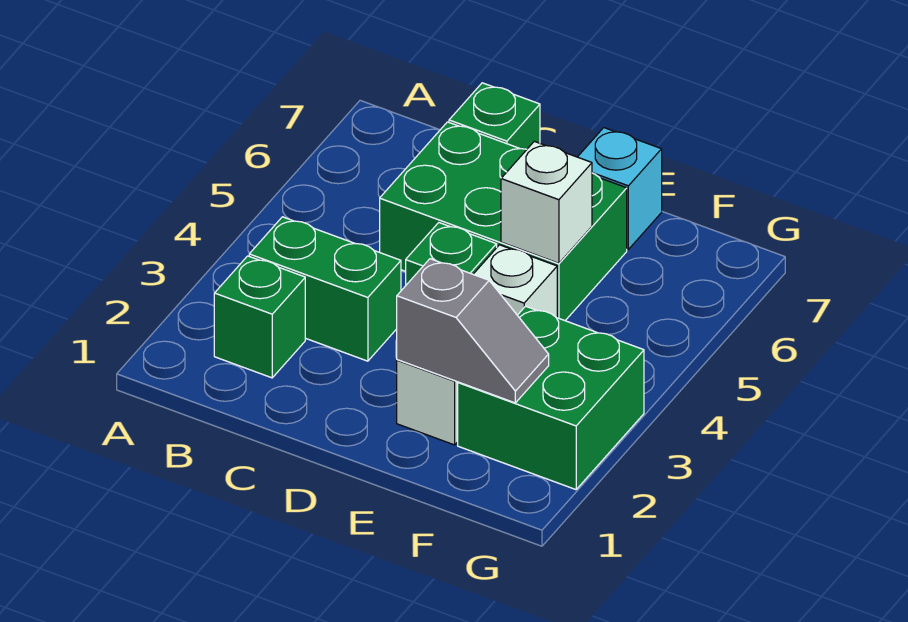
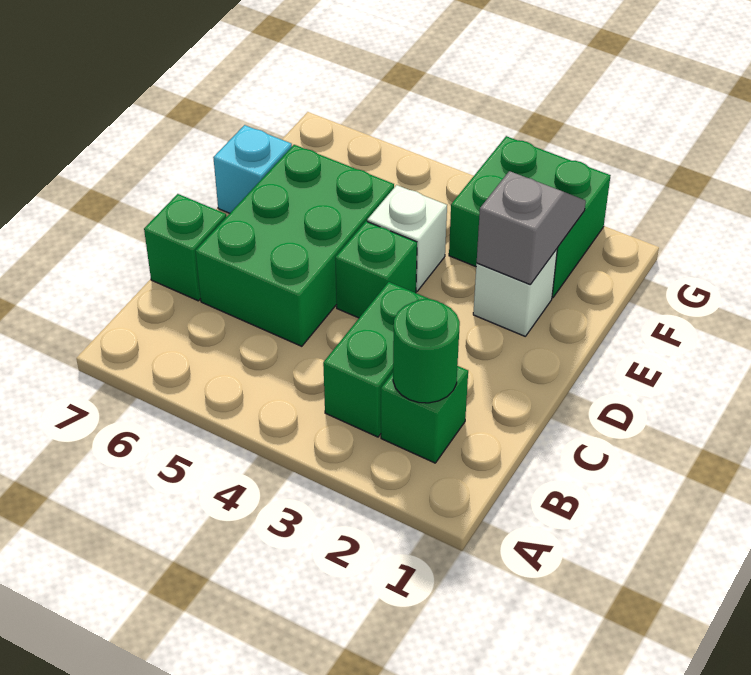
none -> green 1x1 round brick [393,299,460,403]
white 1x1 brick [501,141,592,263] -> none

